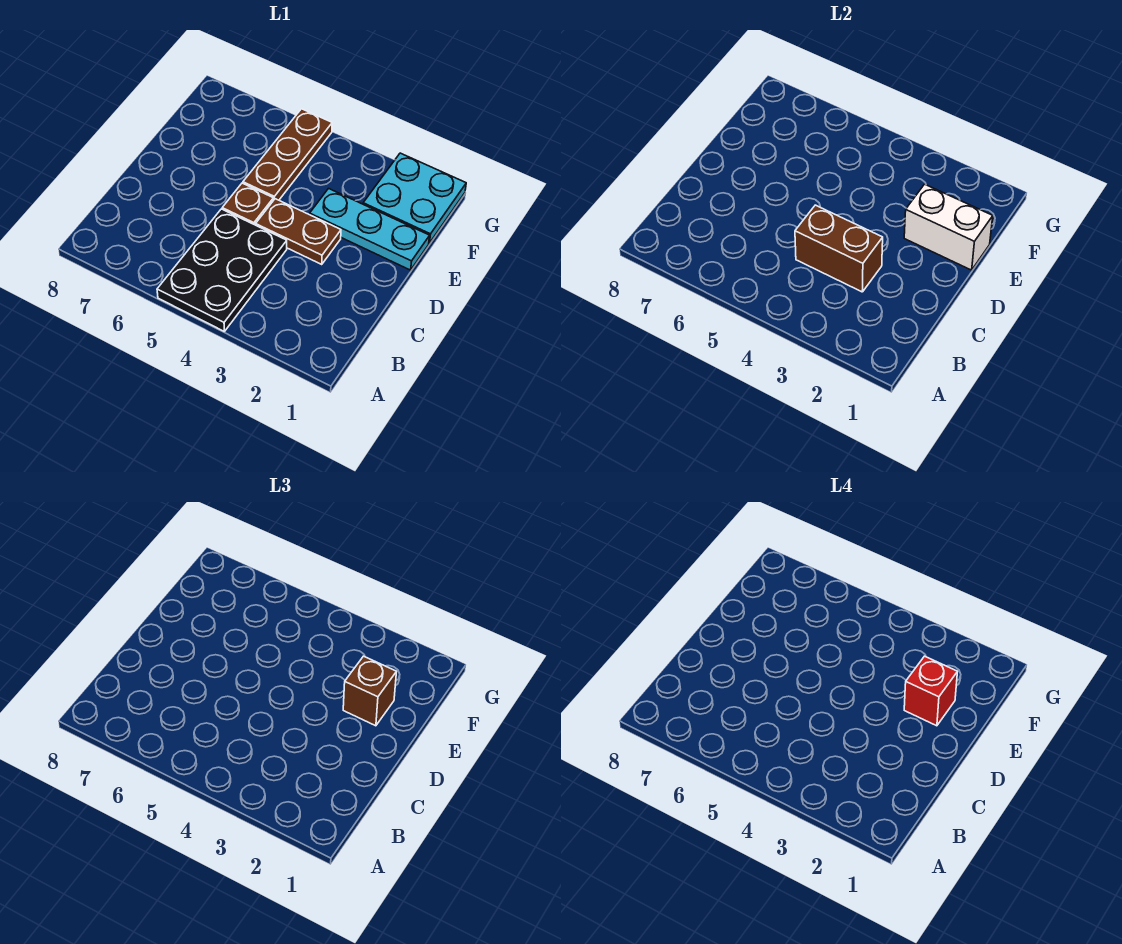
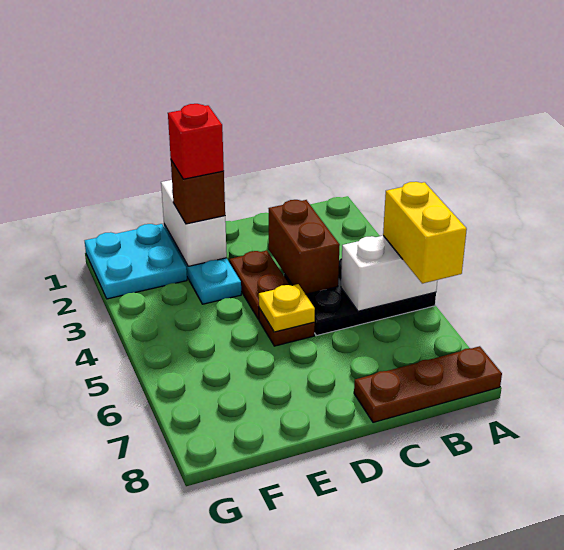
none -> white 1x2 brick [341,236,437,311]
none -> yellow 1x2 brick [383,182,467,284]
none -> yellow 1x1 plate [259,284,315,332]
brown 1x3 plate [243,109,332,200] -> brown 1x3 plate moved to [354,346,502,422]

